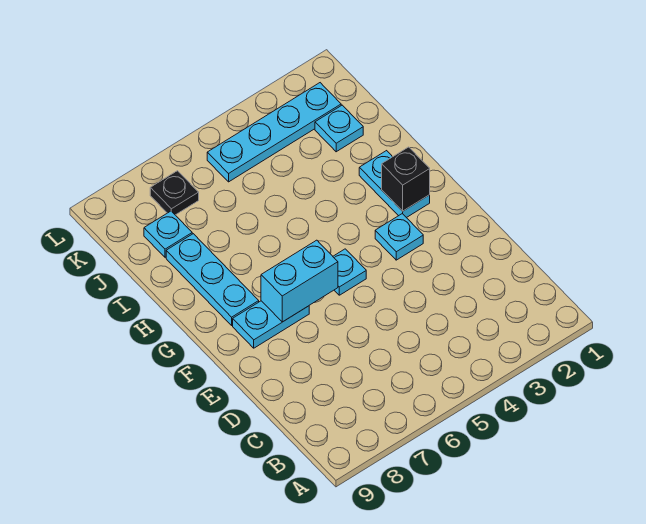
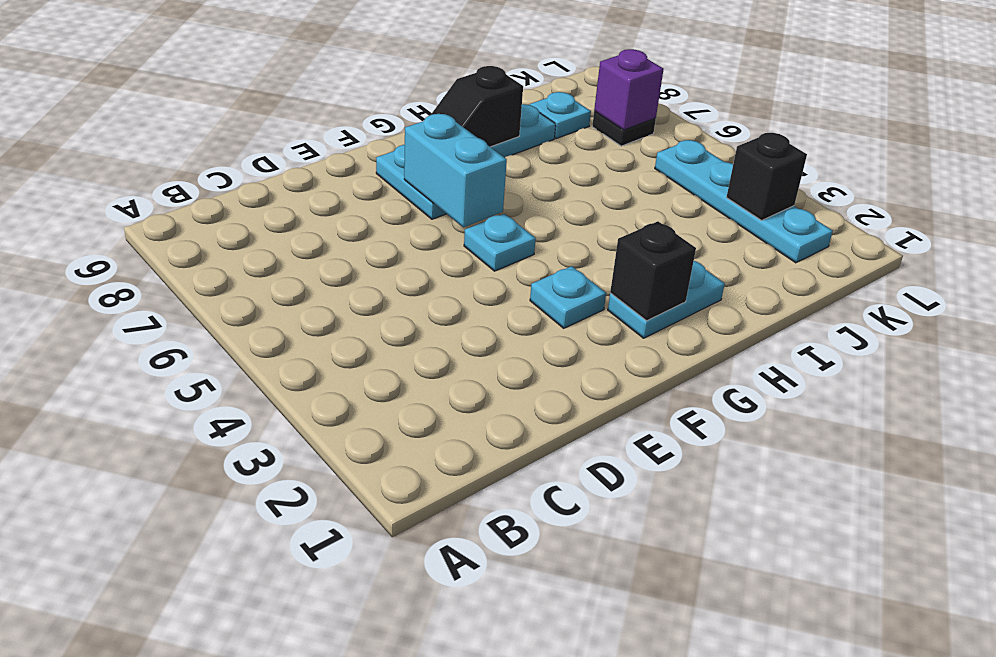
none -> black 1x2 slope [431,66,523,147]
cyan 1x1 plate [315,105,363,152] -> none
none -> black 1x1 brick [726,133,807,220]
none -> purple 1x1 brick [594,49,664,130]

